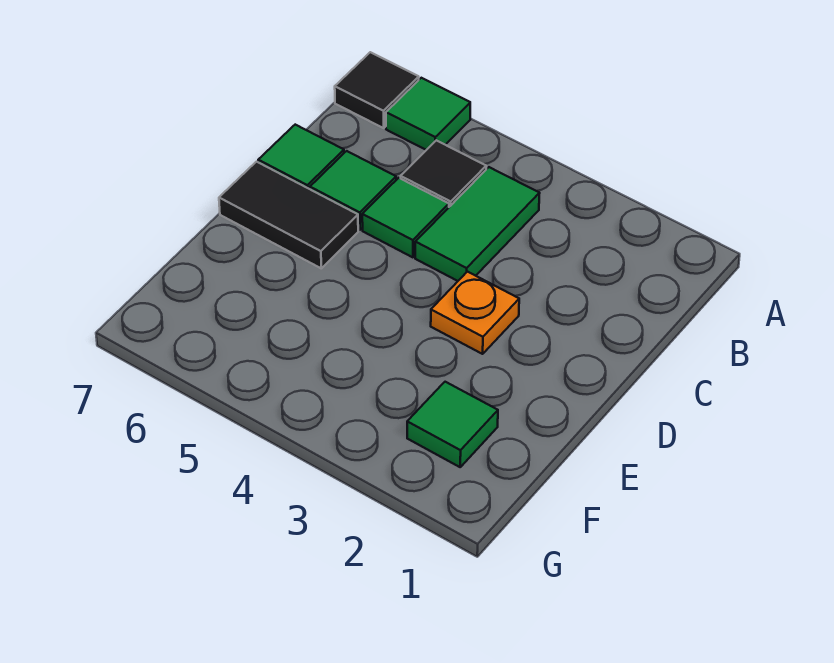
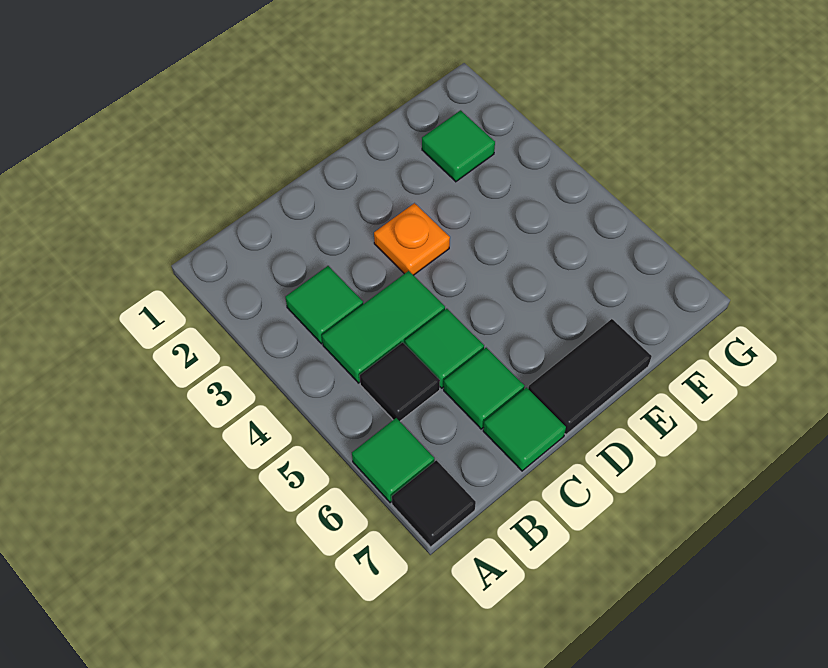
none -> green 1x1 tile [285,266,363,344]
black 1x2 tile [219,162,358,268] -> black 1x2 tile turned to [528,319,652,434]

